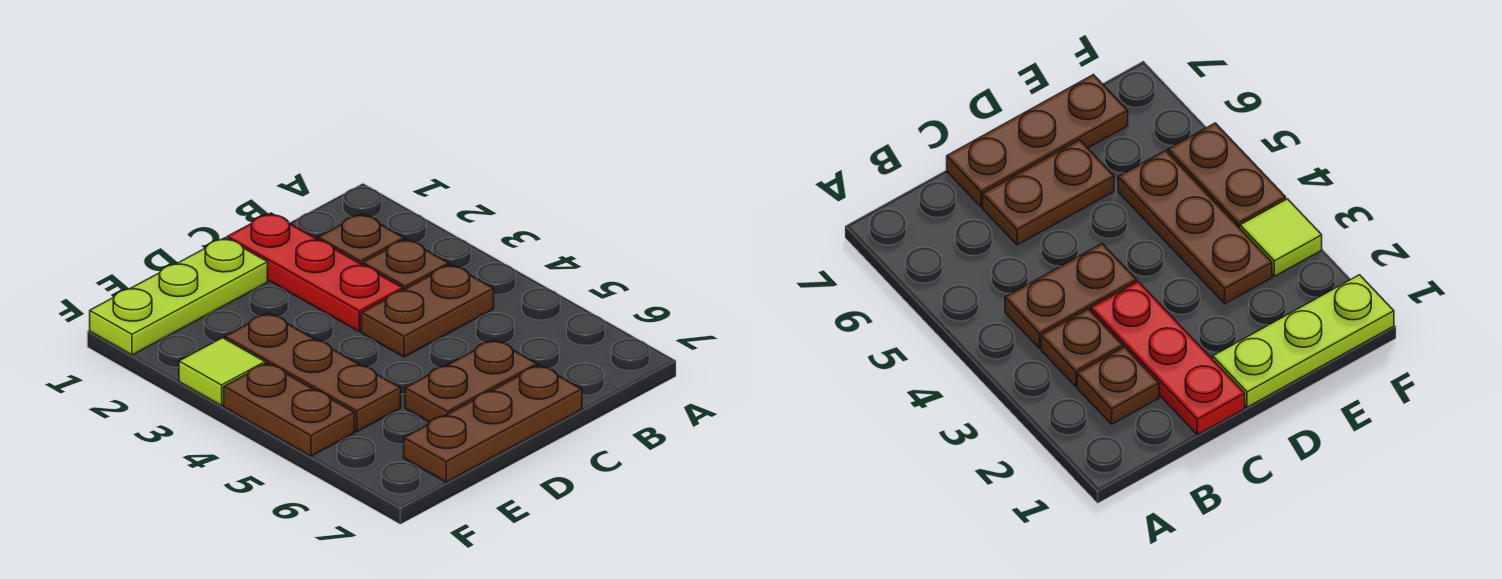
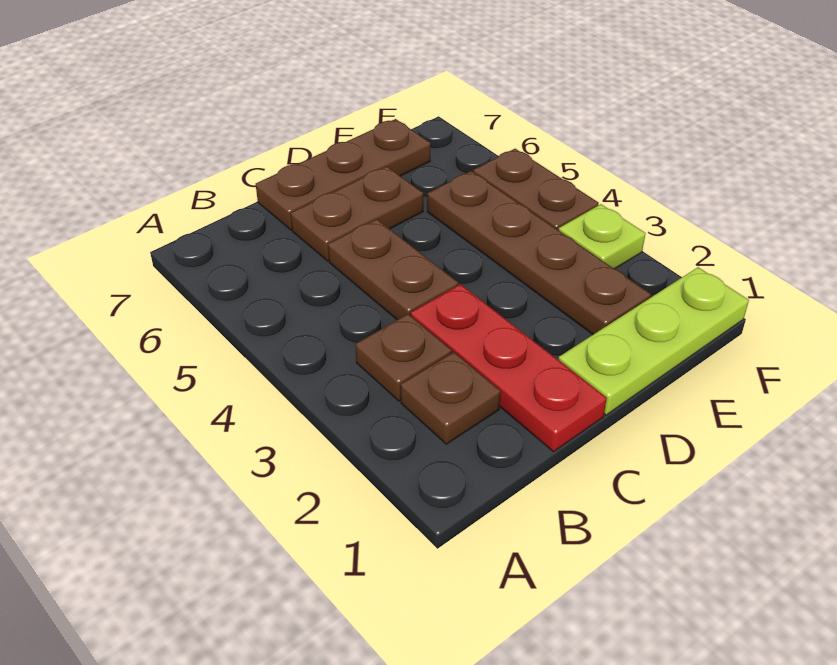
brown 1x2 plate [361,264,494,357] -> brown 1x2 plate turned to [328,219,458,320]
brown 1x3 plate [225,313,401,432] -> brown 1x4 plate [427,171,651,334]
lime 1x1 tile [179,338,265,406] -> lime 1x1 plate [559,204,646,269]

